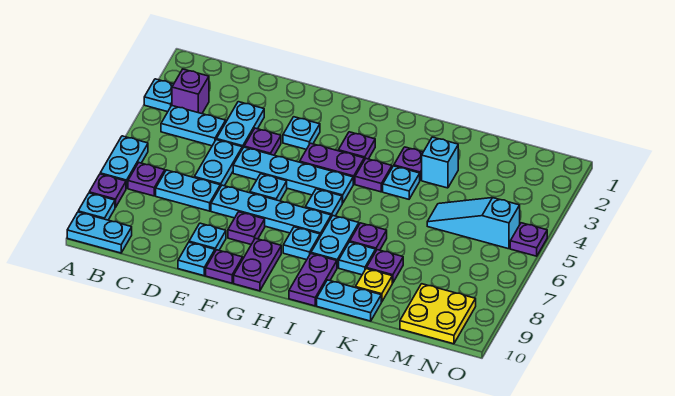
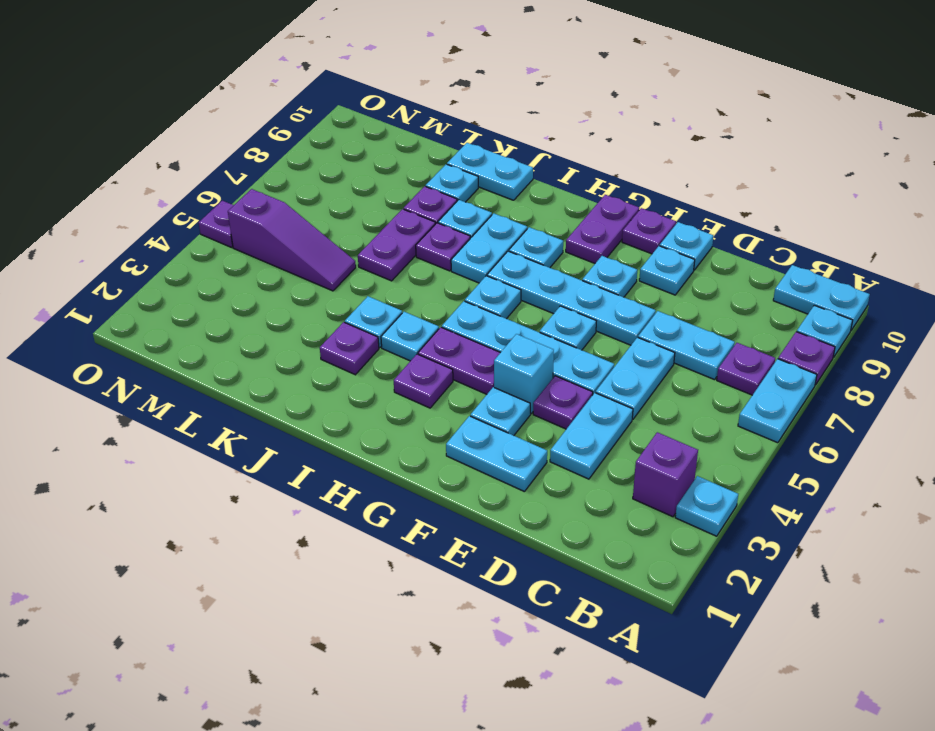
cyan 1x2 plate [161,106,226,146] -> cyan 1x2 plate moved to [446,416,547,492]
purple 1x1 plate [228,212,265,244] -> cyan 1x1 plate [582,256,637,297]
purple 1x1 plate [355,159,392,192] -> cyan 1x1 plate [381,312,439,361]
purple 1x2 plate [289,254,337,306] -> purple 1x2 plate moved to [358,209,435,281]
cyan 1x1 brick [422,137,458,188] -> cyan 1x1 brick moved to [494,334,554,414]
yellow 1x1 plate [355,269,392,302] -> cyan 1x1 plate [426,164,478,202]
cyan 1x3 slope [427,198,520,249] -> purple 1x3 slope [228,189,356,291]
yellow 2x2 plate [400,284,476,344] -> none

